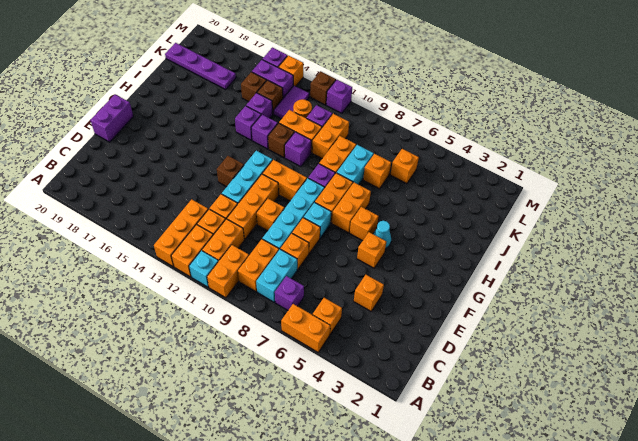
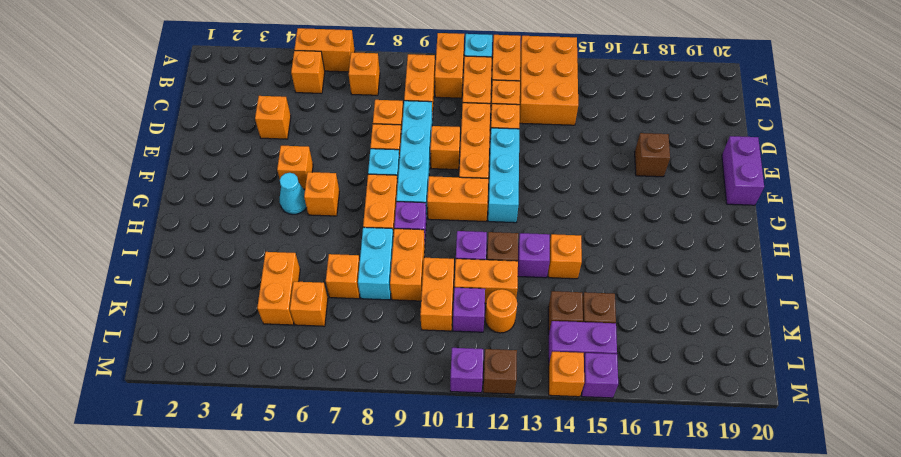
orange 1x3 brick [154,199,208,267] -> orange 2x3 brick [520,36,578,125]
purple 1x1 brick [275,276,304,310] -> orange 1x1 brick [349,52,380,95]
cyan 1x2 brick [256,249,297,302] -> none
brown 1x1 brick [217,156,244,187] -> brown 1x1 brick moved to [635,133,670,177]
orange 1x2 brick [332,182,371,233] -> orange 1x2 brick moved to [257,252,300,325]
purple 1x1 brick [235,106,261,140] -> orange 1x1 brick [548,234,582,279]
purple 1x1 brick [246,93,273,118] -> none
purple 1x2 tile [274,86,309,119] -> none
purple 1x4 plate [165,43,236,89] -> none

